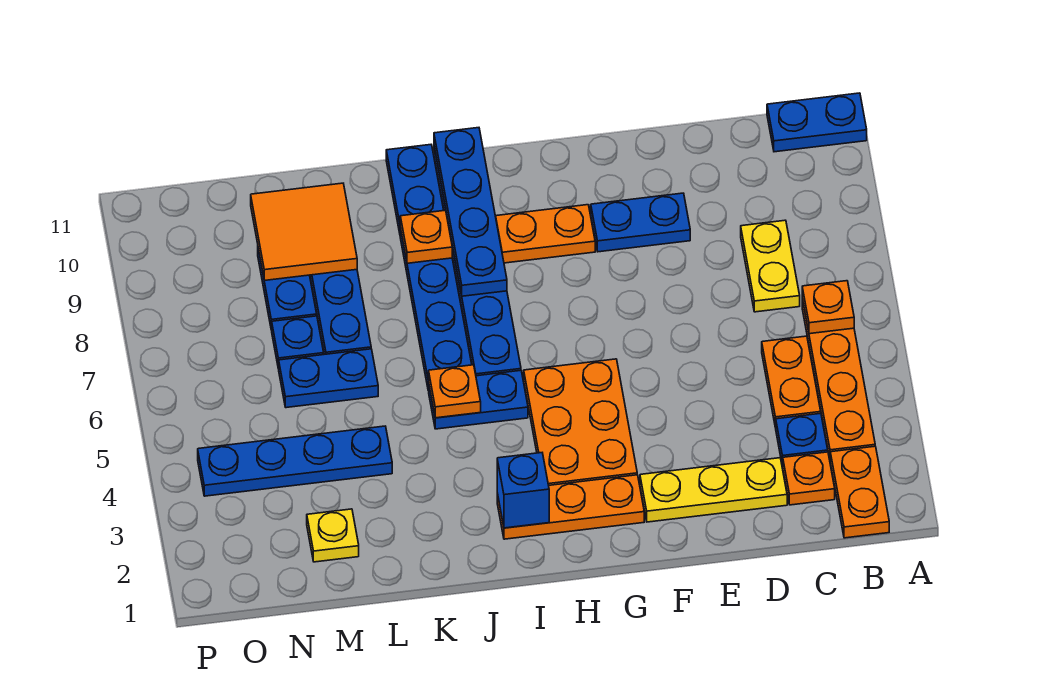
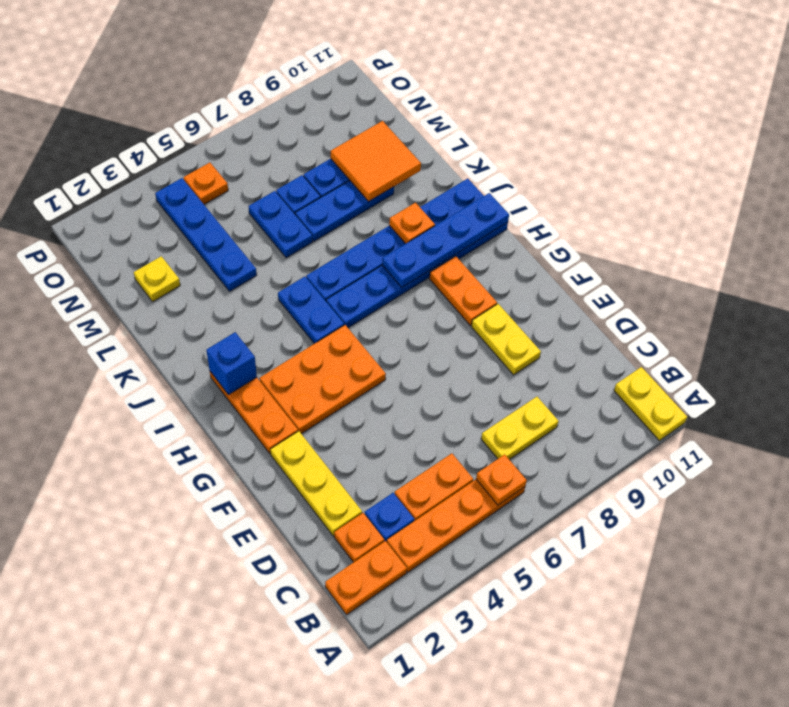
blue 1x2 plate [767,93,867,152] -> yellow 1x2 plate [614,367,687,441]
blue 1x2 plate [591,193,690,252] -> yellow 1x2 plate [471,304,541,375]
orange 1x1 plate [429,365,481,418] -> orange 1x1 plate moved to [184,163,228,204]

